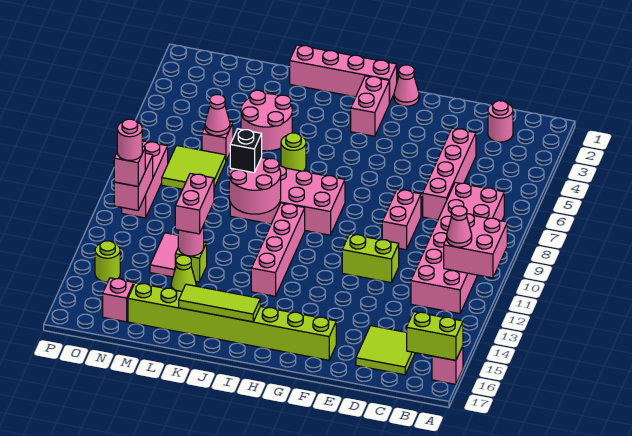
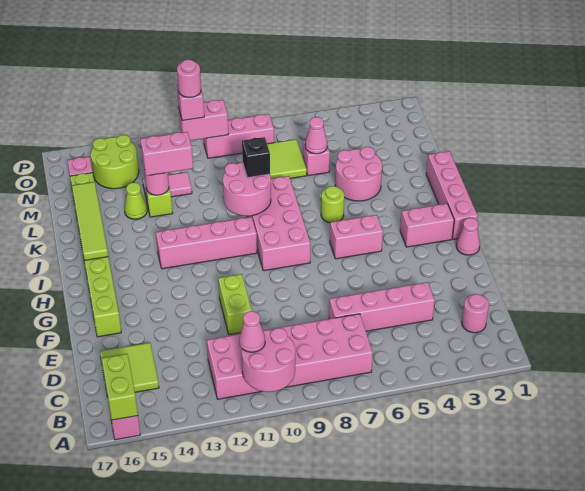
pink 2x2 brick [444,214,507,278] -> pink 2x2 round brick [242,328,295,392]
pink 1x2 brick [382,189,421,250] -> pink 1x2 brick moved to [330,215,383,259]
lime 1x3 tile [179,284,260,322] -> lime 1x4 tile [72,182,108,261]
lime 1x1 round brick [95,241,120,282] -> lime 2x2 round brick [91,135,139,189]

